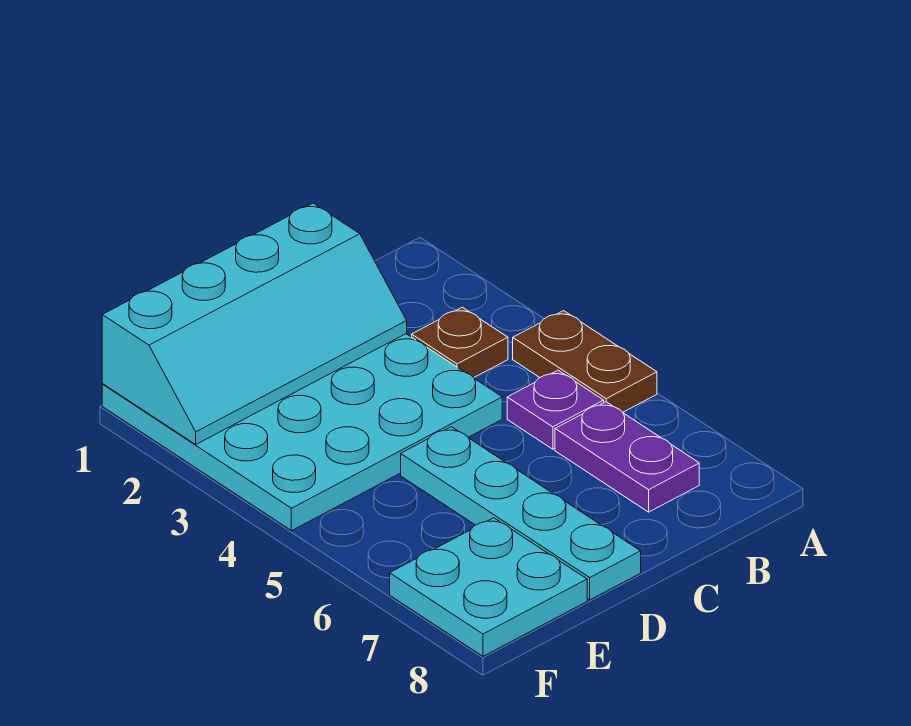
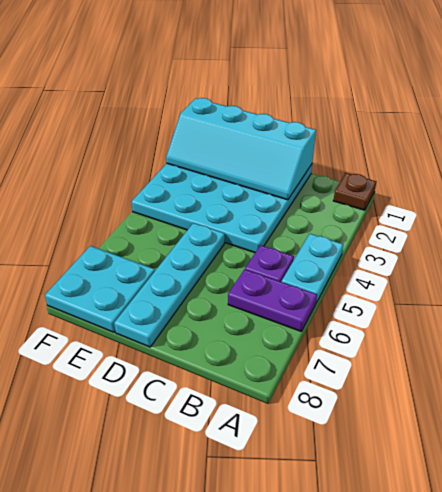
brown 1x2 plate [513,311,657,412] -> cyan 1x2 plate [282,234,343,303]
brown 1x1 plate [412,307,508,378] -> brown 1x1 plate moved to [333,173,376,210]
purple 1x2 plate [555,402,699,512] -> purple 1x2 plate turned to [228,269,317,332]

